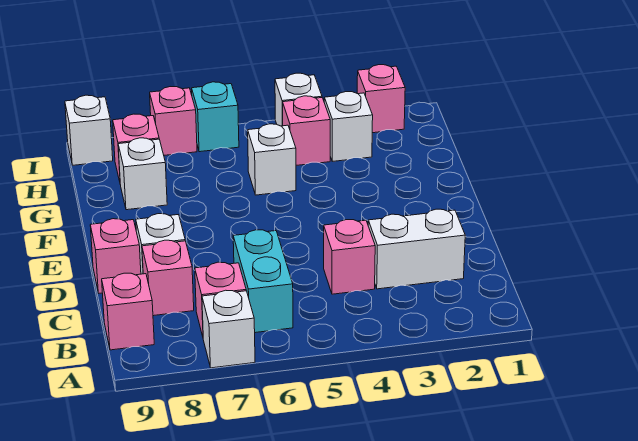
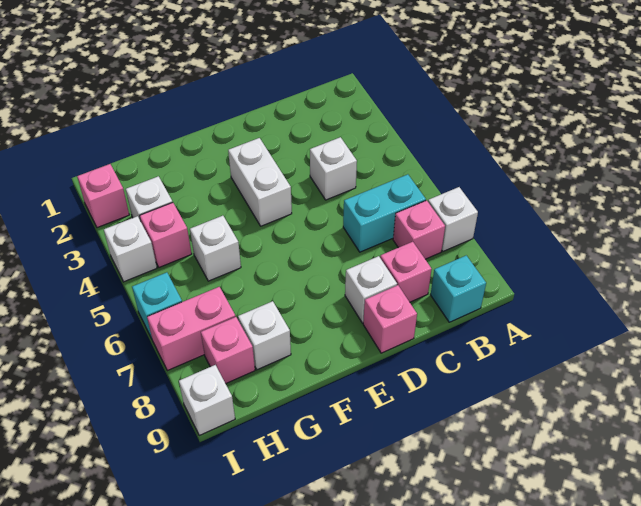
pink 1x1 brick [102,273,154,350] -> cyan 1x1 brick [431,255,486,322]
white 1x2 brick [368,209,465,289] -> white 1x2 brick moved to [228,138,292,226]
pink 1x1 brick [324,220,375,294] -> white 1x1 brick [310,137,357,200]
pink 1x1 brick [150,87,197,155] -> pink 1x2 brick [147,287,236,371]

